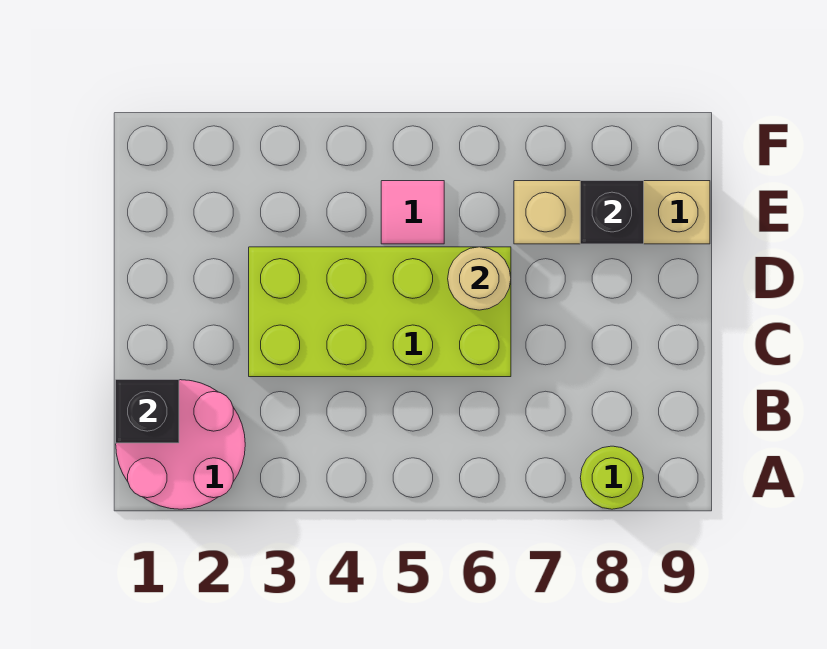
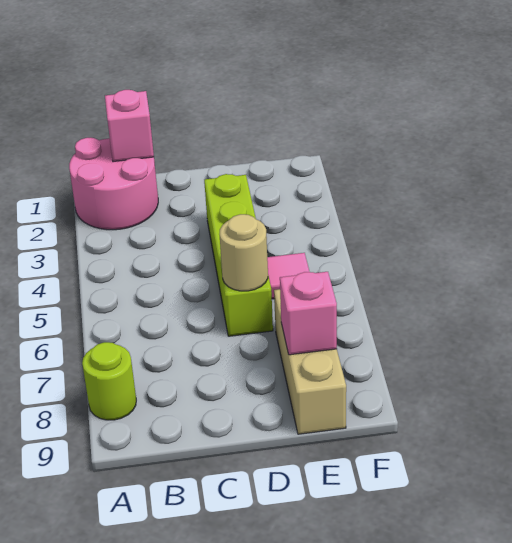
black 1x1 brick [116,380,179,443] -> pink 1x1 brick [105,90,154,161]
lime 2x4 brick [249,247,511,377] -> lime 1x4 brick [204,174,273,336]
black 1x1 brick [580,181,644,244] -> pink 1x1 brick [280,272,337,355]

